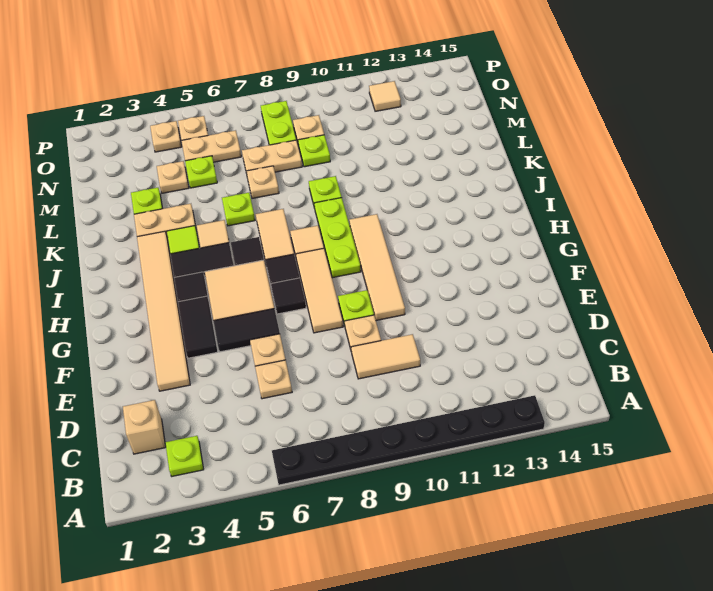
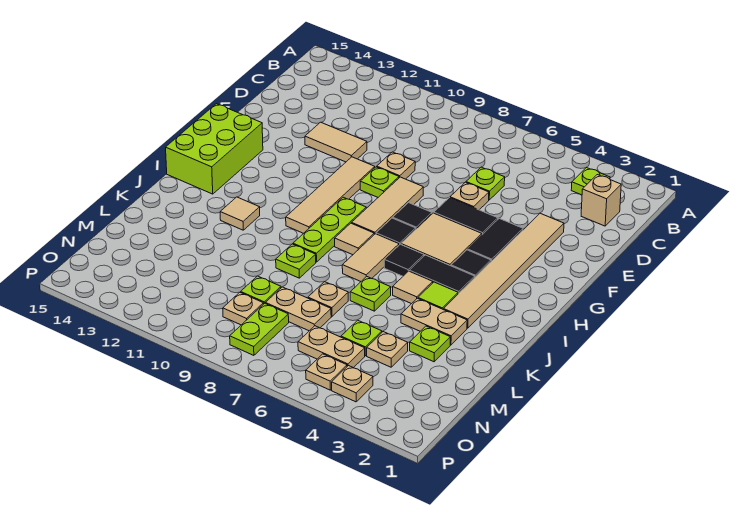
black 1x8 plate [272,395,545,485] -> none
tan 1x1 plate [255,360,292,399] -> lime 1x1 plate [466,167,505,200]
tan 1x2 tile [351,334,420,379] -> tan 1x2 tile moved to [305,122,367,162]
none -> lime 2x3 brick [166,104,263,194]
tan 1x1 tile [369,81,401,111] -> tan 1x1 tile moved to [220,197,260,230]

